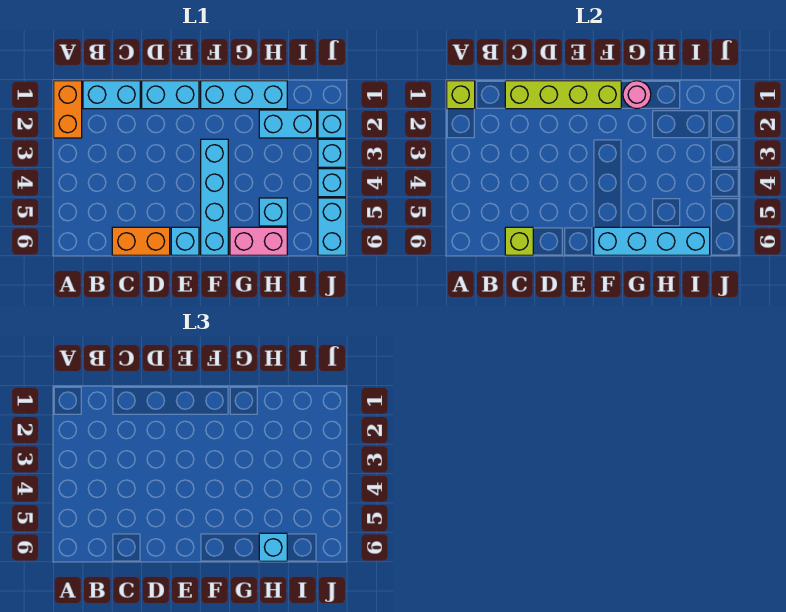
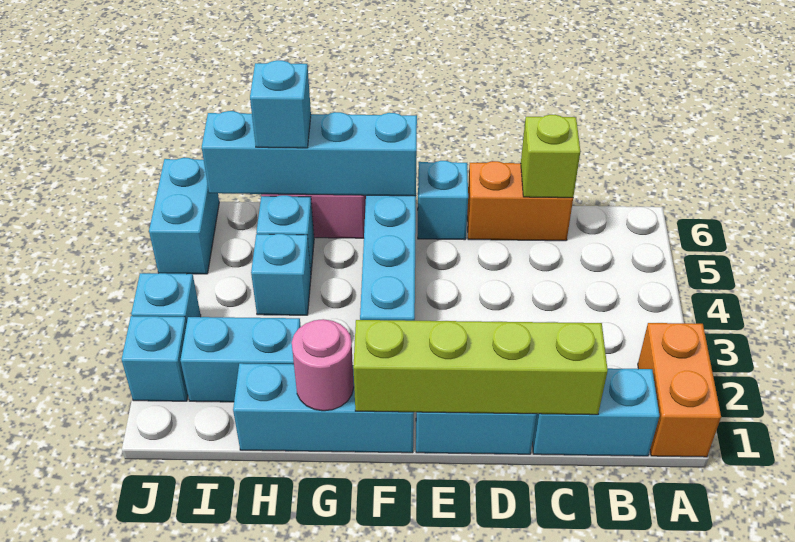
lime 1x1 brick [447,81,475,109] -> none
cyan 1x1 brick [318,169,346,197] -> cyan 1x1 brick moved to [251,234,311,315]

